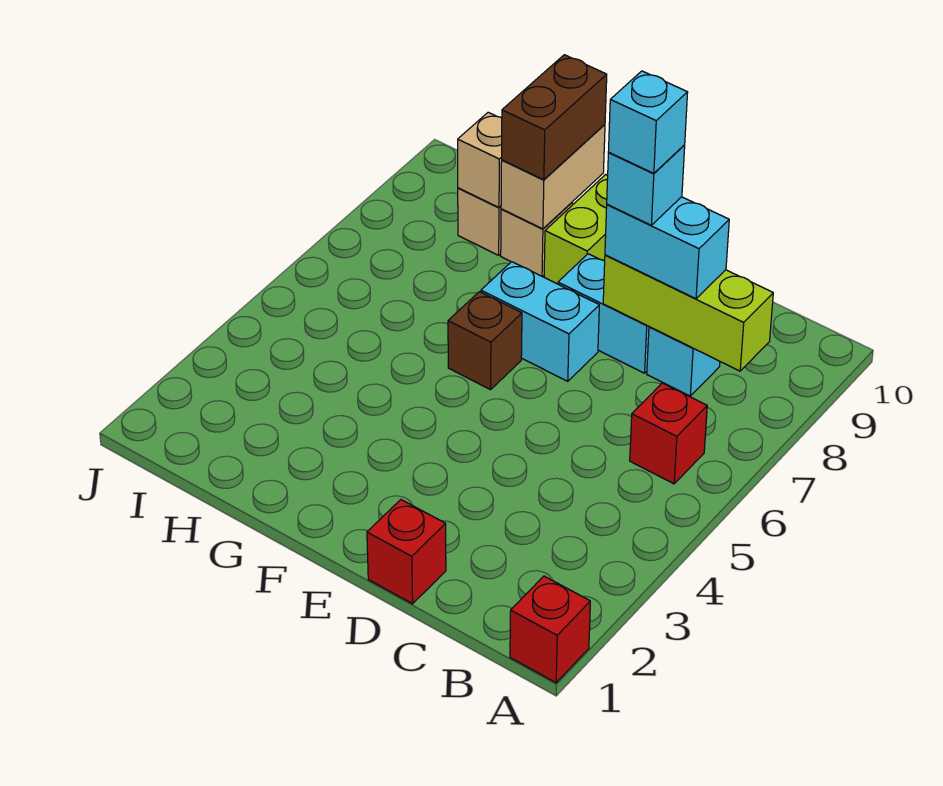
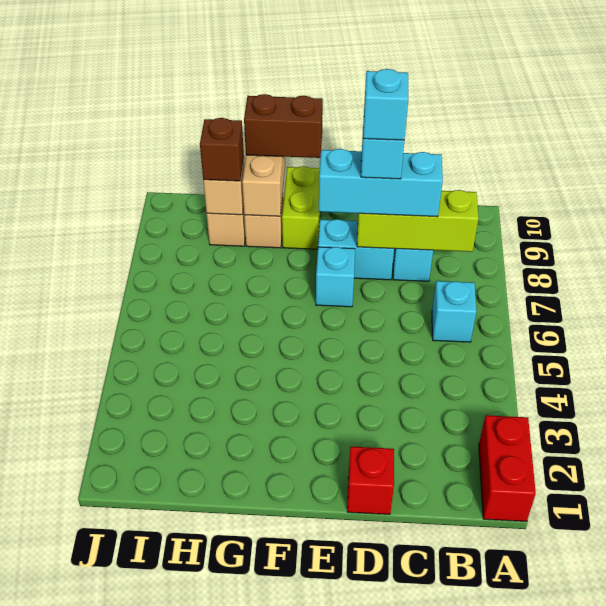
red 1x1 brick [510,576,590,683] -> red 1x2 brick [479,415,536,521]
red 1x1 brick [630,383,707,484] -> cyan 1x1 brick [432,281,476,342]
cyan 1x2 brick [605,197,729,299] -> cyan 1x3 brick [319,149,443,217]
cyan 1x2 brick [481,262,599,381] -> cyan 1x1 brick [316,247,355,307]
brown 1x1 brick [448,292,522,390] -> brown 1x1 brick moved to [200,118,244,181]
brown 1x2 brick [502,55,607,180] -> brown 1x2 brick turned to [244,94,323,158]

